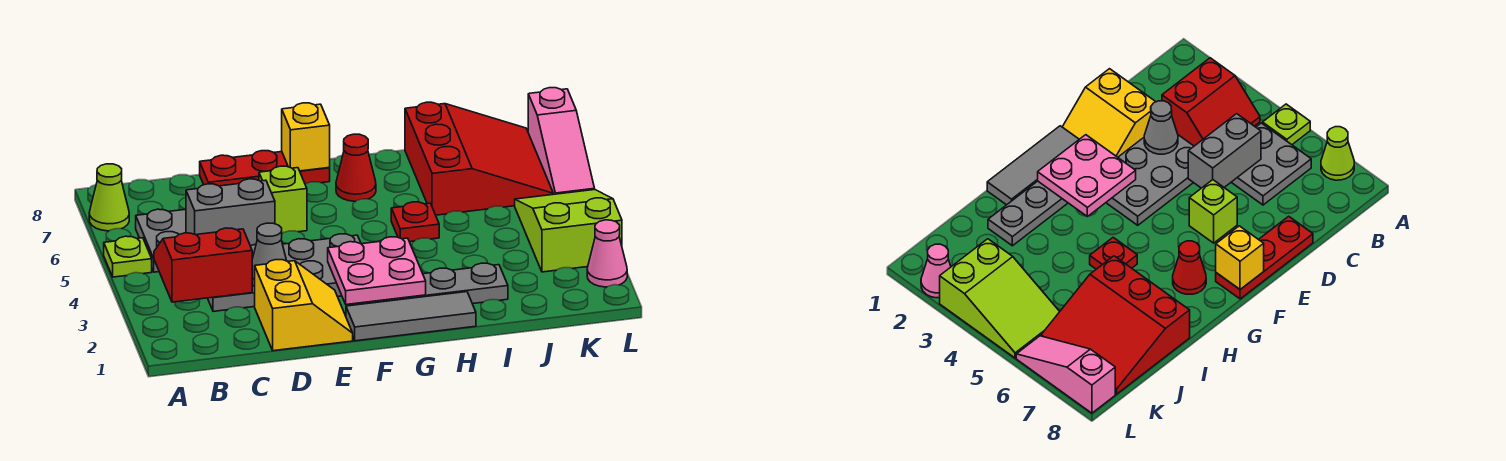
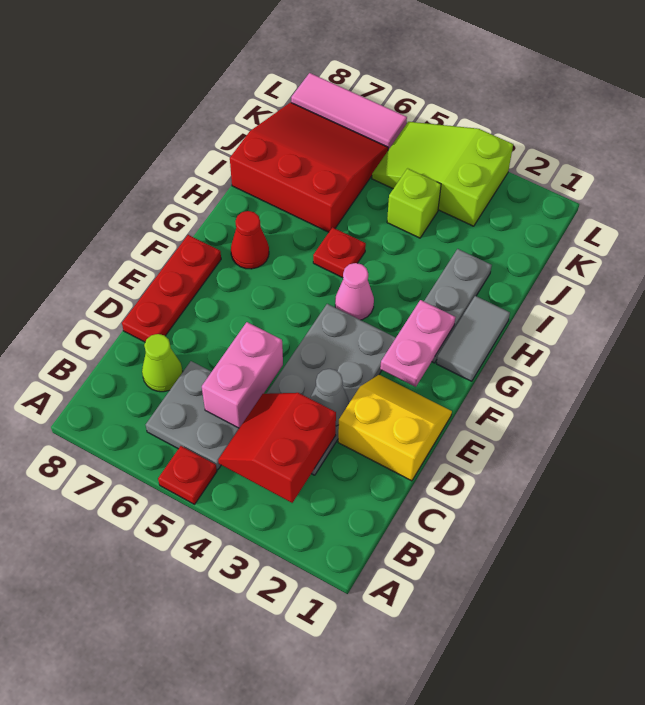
lime 1x1 plate [104,236,152,277] -> red 1x1 plate [158,446,217,504]
lime 1x1 cone [89,164,129,231] -> lime 1x1 cone moved to [142,334,183,392]
grey 1x2 brick [186,179,275,246] -> pink 1x2 brick [202,322,283,428]
lime 1x1 brick [259,166,307,233] -> lime 1x1 brick moved to [387,168,441,238]
grey 1x3 tile [346,292,476,341] -> grey 1x2 tile [436,296,510,381]
pink 2x2 plate [328,237,426,305] -> pink 1x2 plate [380,300,455,387]
yellow 1x1 brick [282,103,330,171] -> none
pink 1x1 cone [587,220,627,287] -> pink 1x1 cone moved to [335,263,374,320]
pink 1x3 slope [528,88,595,194] -> pink 1x3 tile [291,73,407,150]

